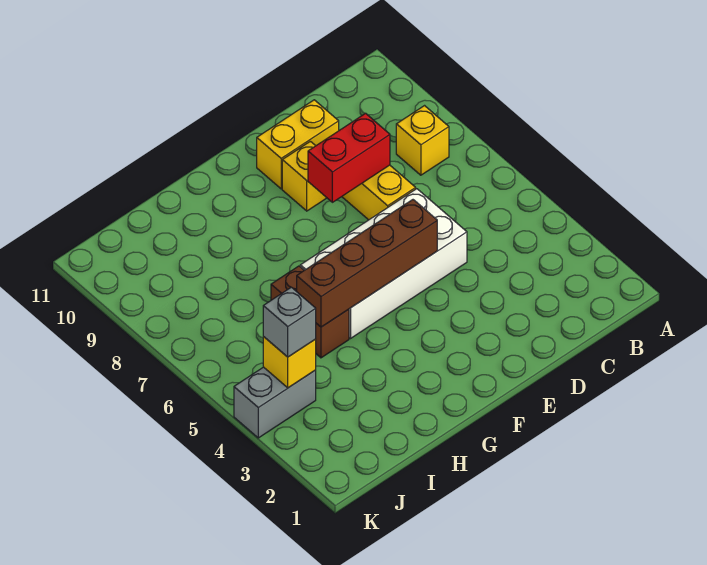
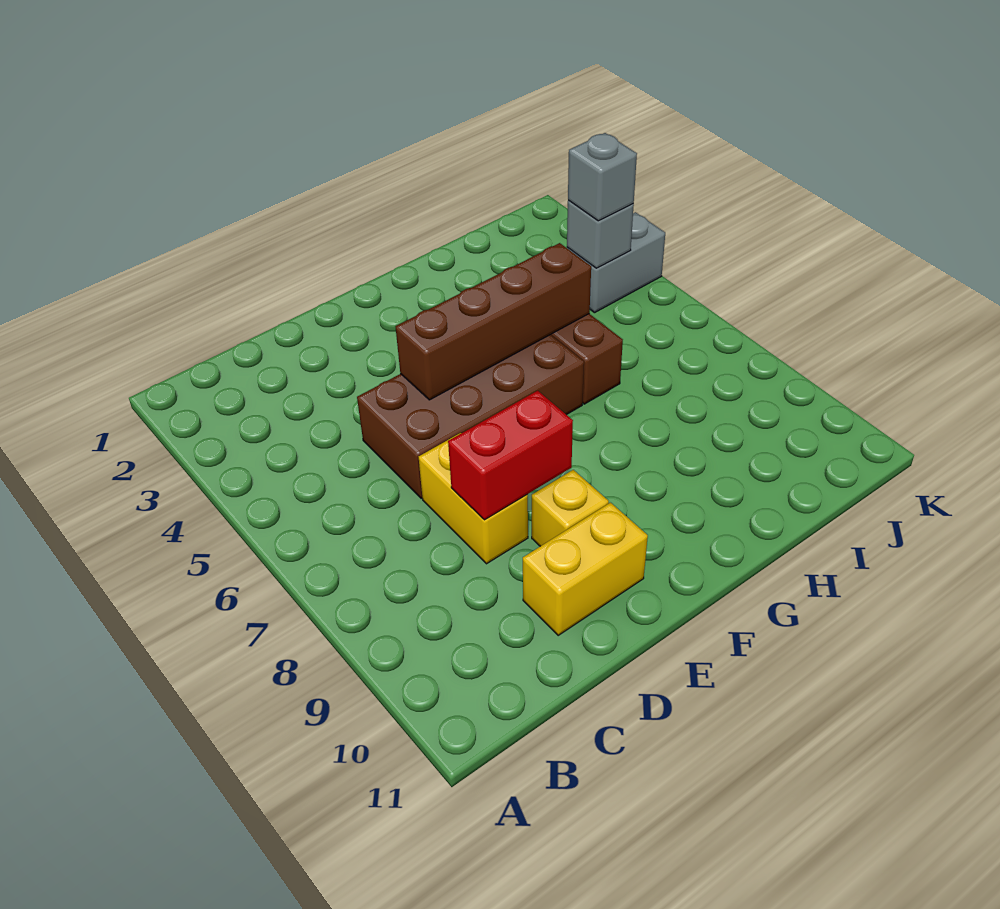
yellow 1x1 brick [396,106,449,175] -> none
white 2x4 brick [300,189,467,338] -> brown 2x4 brick [357,335,584,499]
yellow 1x1 brick [263,337,316,388] -> grey 1x1 brick [567,200,634,268]

